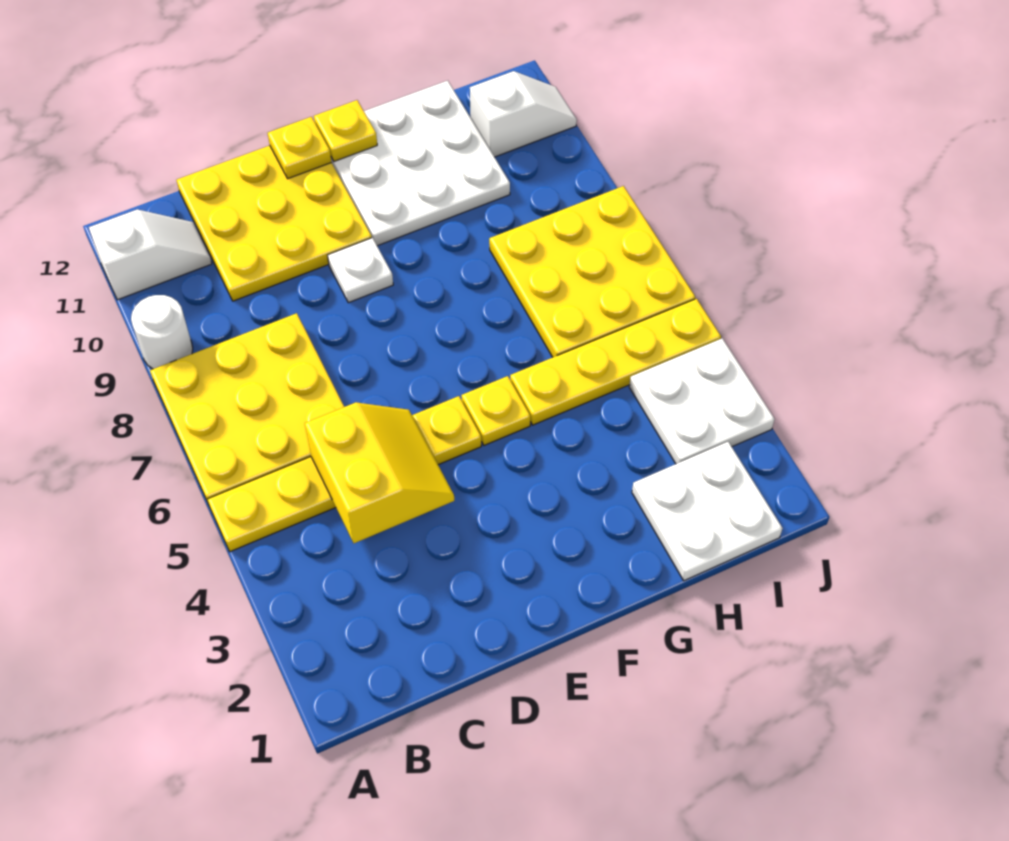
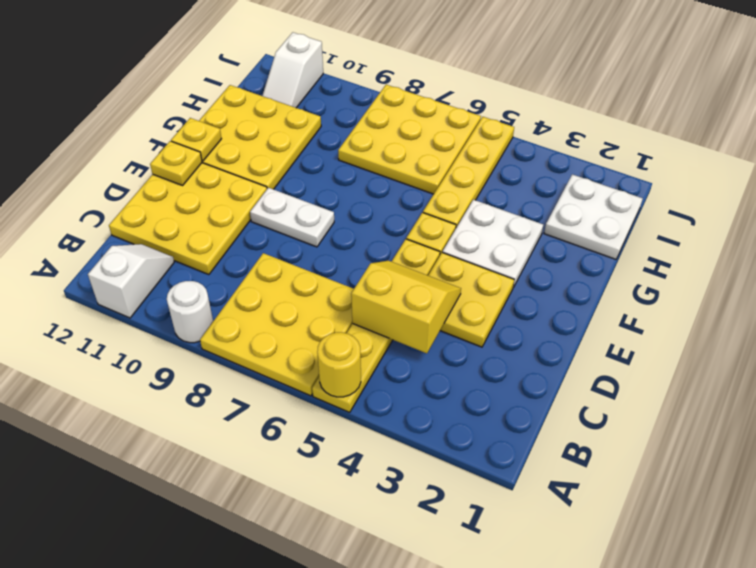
none -> yellow 1x1 round brick [317,332,361,397]
none -> yellow 2x2 plate [428,253,514,347]
white 1x1 plate [328,238,393,303] -> white 1x2 plate [250,188,334,247]
white 3x3 plate [331,81,510,246] -> yellow 3x3 plate [199,85,321,189]
white 2x2 plate [629,339,775,464] -> white 2x2 plate moved to [442,200,543,288]
white 1x2 slope [470,71,577,157] -> white 1x2 slope turned to [262,32,323,108]

